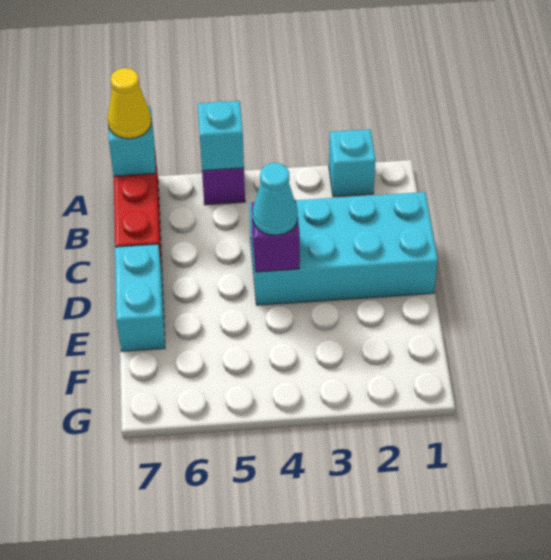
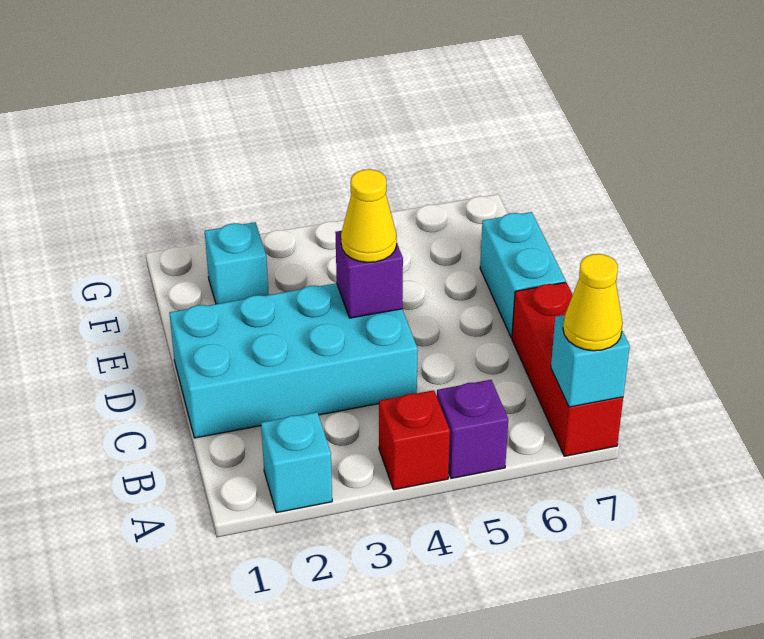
none -> red 1x1 brick [379,390,450,490]
cyan 1x1 brick [198,101,244,171] -> cyan 1x1 brick moved to [205,222,269,304]
cyan 1x1 cone [253,163,298,235] -> yellow 1x1 cone [341,169,397,262]

